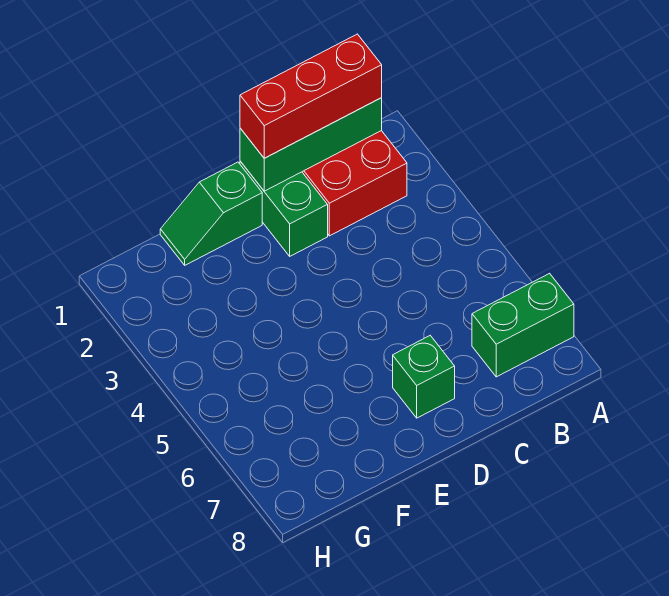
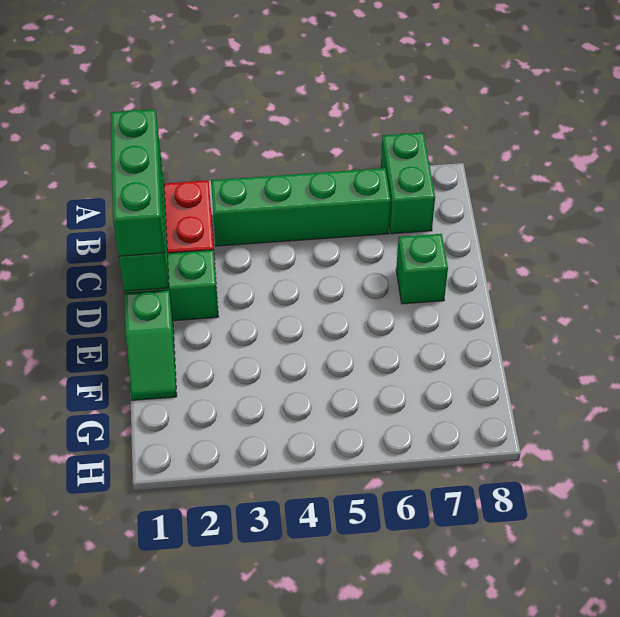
red 1x3 brick [240,34,382,158] -> green 1x3 brick [111,109,165,256]
none -> green 1x4 brick [211,168,391,246]

